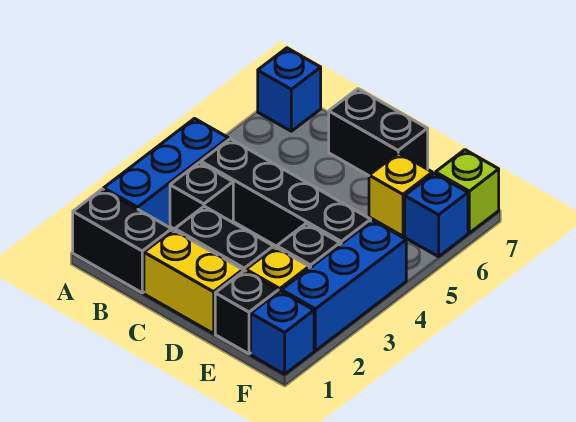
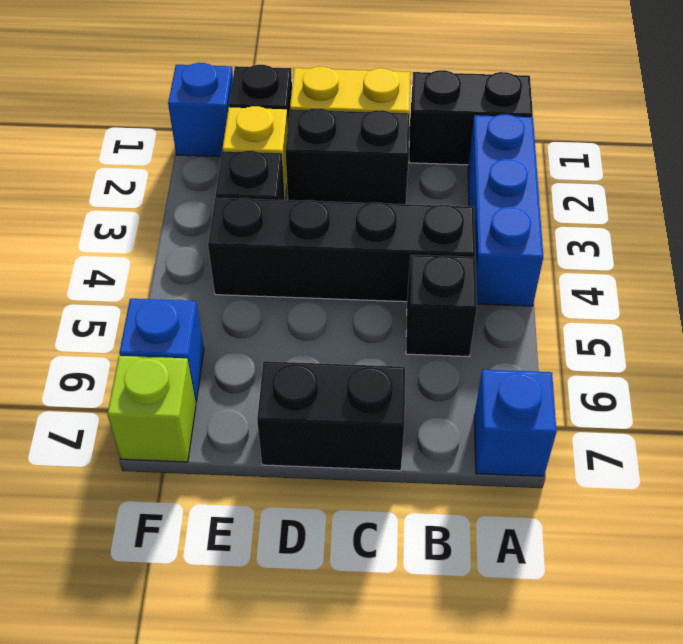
black 1x1 brick [170,162,233,229] -> black 1x1 brick moved to [406,255,477,357]
yellow 1x1 brick [369,153,432,236] -> none
blue 1x3 brick [282,220,406,351] -> none

